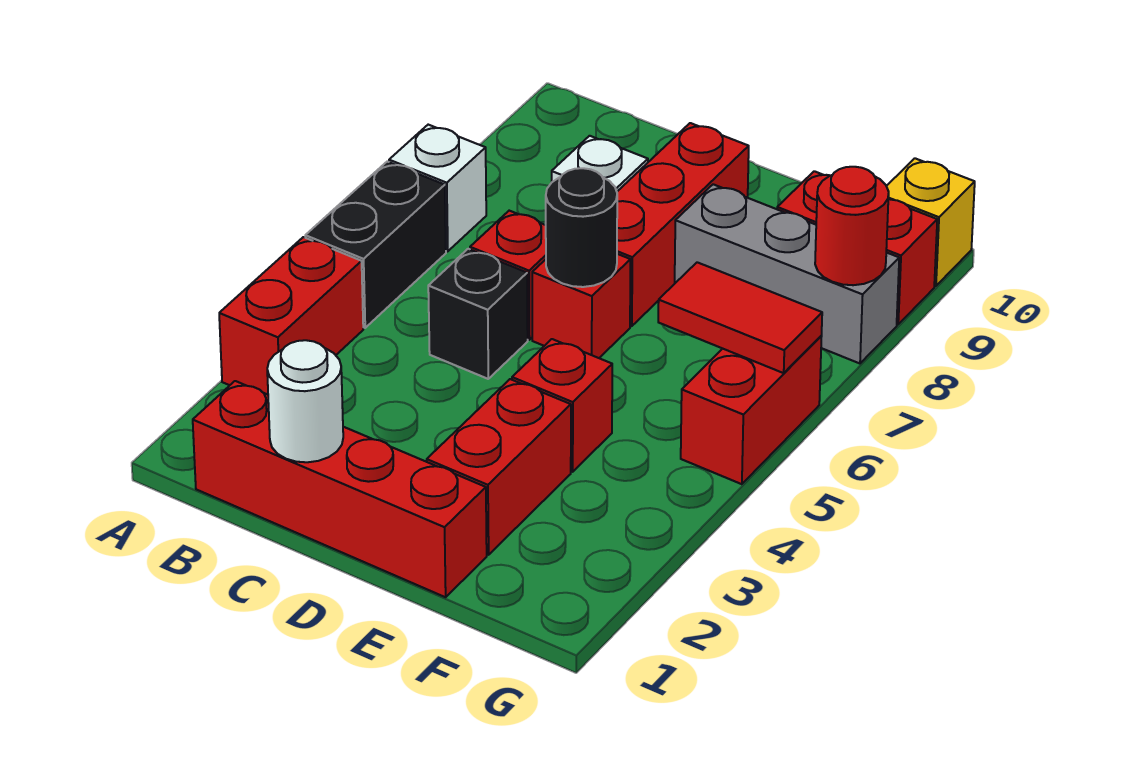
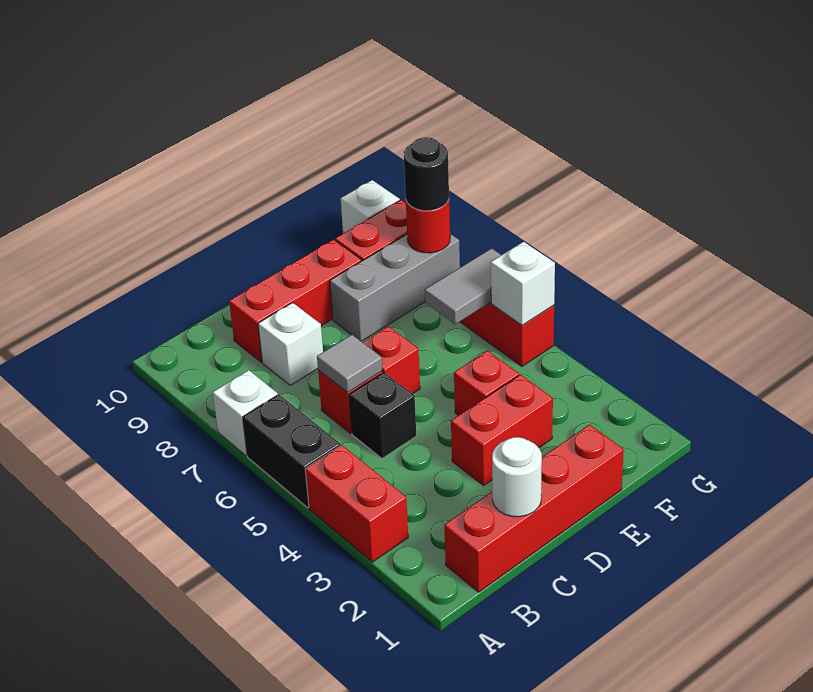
none -> grey 1x1 tile [317,335,383,393]
black 1x1 round brick [546,168,617,287] -> black 1x1 round brick moved to [404,137,449,211]
red 1x3 brick [617,123,749,326] -> red 1x3 brick turned to [229,239,362,362]
red 1x2 brick [427,379,571,555] -> red 1x2 brick turned to [451,375,553,486]
red 1x2 tile [658,262,822,373] -> grey 1x2 tile [425,248,501,324]
none -> white 1x1 brick [491,242,555,325]
yellow 1x1 brick [887,158,975,286] -> white 1x1 brick [341,180,400,233]

